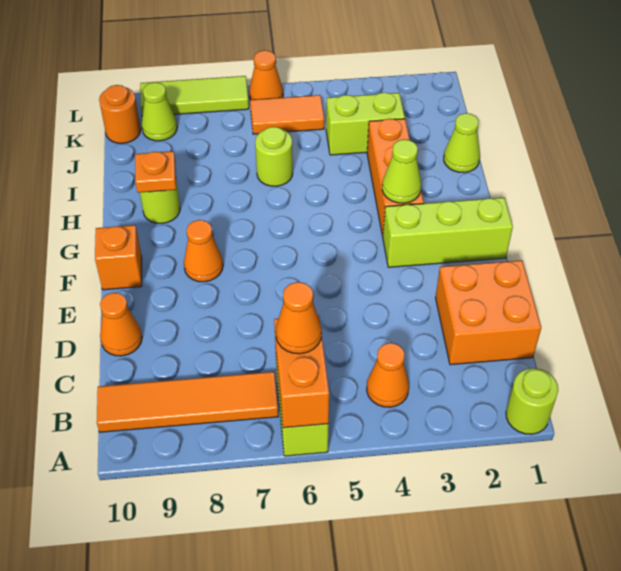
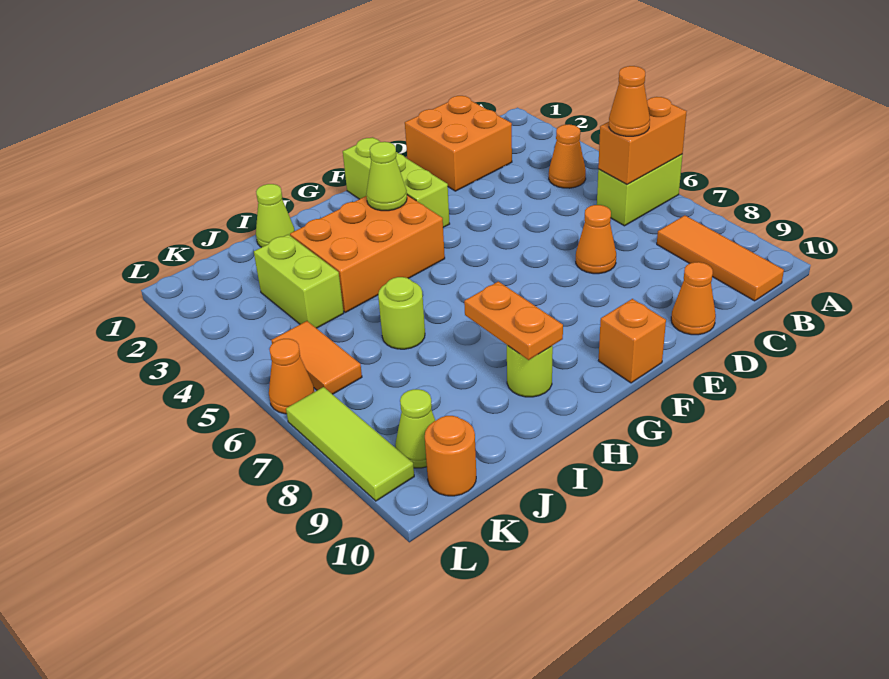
lime 1x1 round brick [506,368,558,434] -> none
orange 1x4 tile [97,372,278,432] -> orange 1x3 tile [657,215,784,301]
orange 1x1 cone [184,220,223,282] -> orange 1x1 cone moved to [576,205,616,274]
orange 1x3 brick [367,119,424,236] -> orange 2x3 brick [290,195,445,312]
orange 1x1 plate [135,151,176,193] -> orange 1x2 plate [464,281,563,360]

